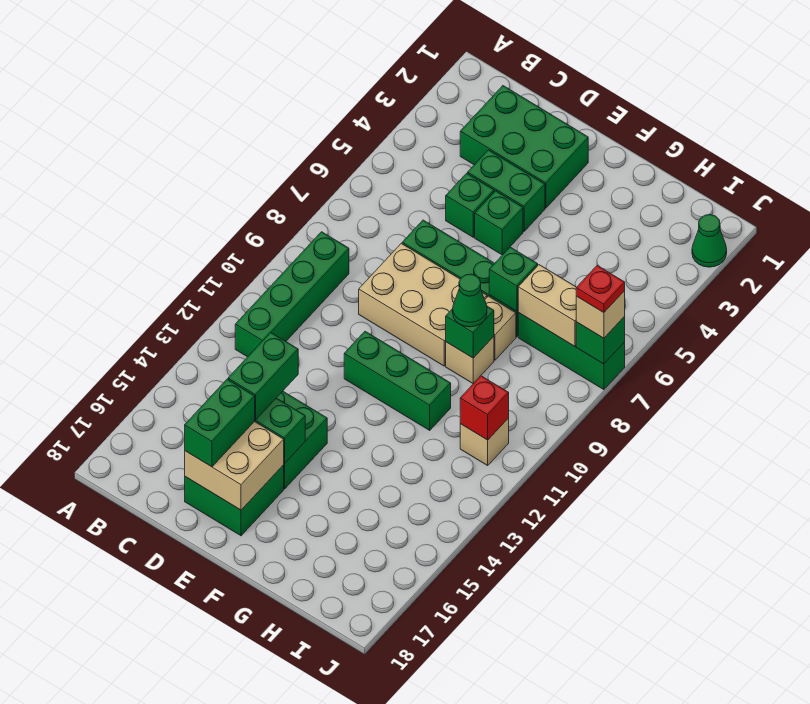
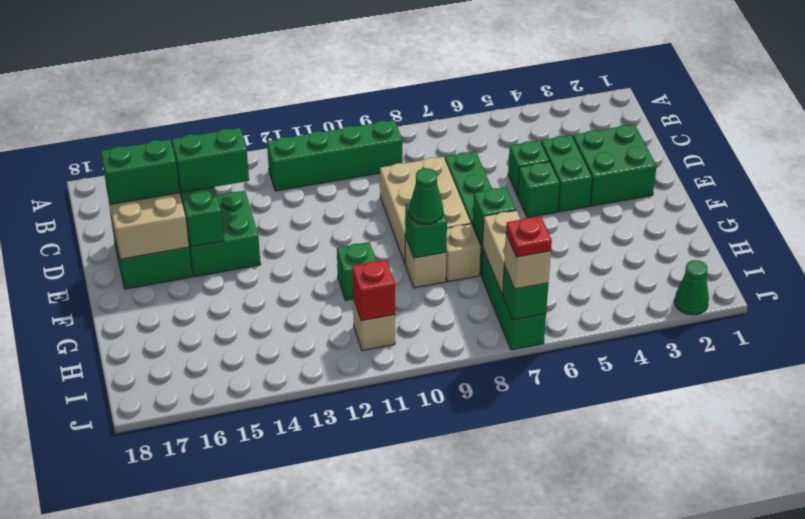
green 2x3 brick [460,86,588,208] -> green 2x2 brick [573,124,657,206]
green 1x3 brick [344,331,451,430] -> green 1x1 brick [337,242,376,300]

